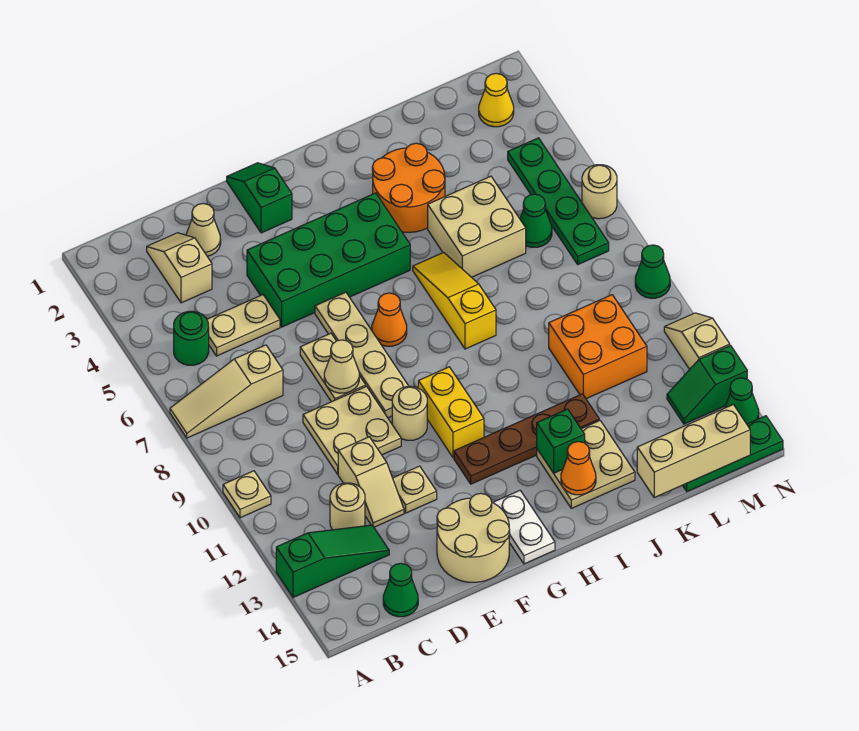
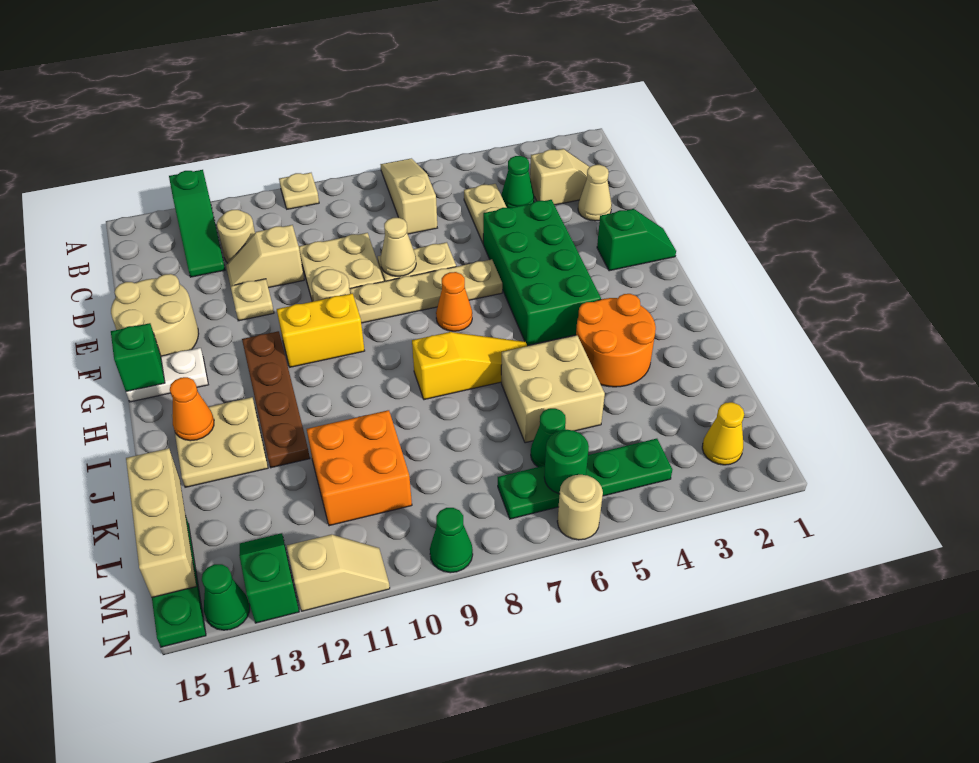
green 1x1 round brick [174,311,209,365] -> green 1x1 round brick moved to [544,430,589,494]
green 1x1 cone [383,563,418,617] -> green 1x1 cone moved to [501,156,534,208]
green 1x1 brick [537,409,585,473] -> green 1x1 brick moved to [111,323,165,392]

